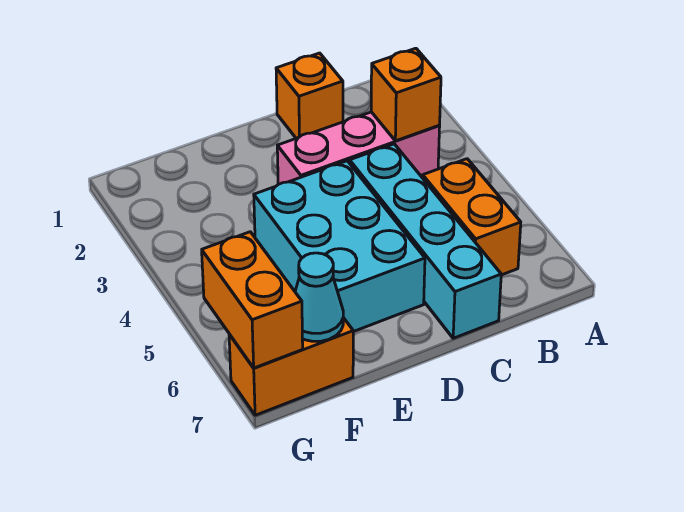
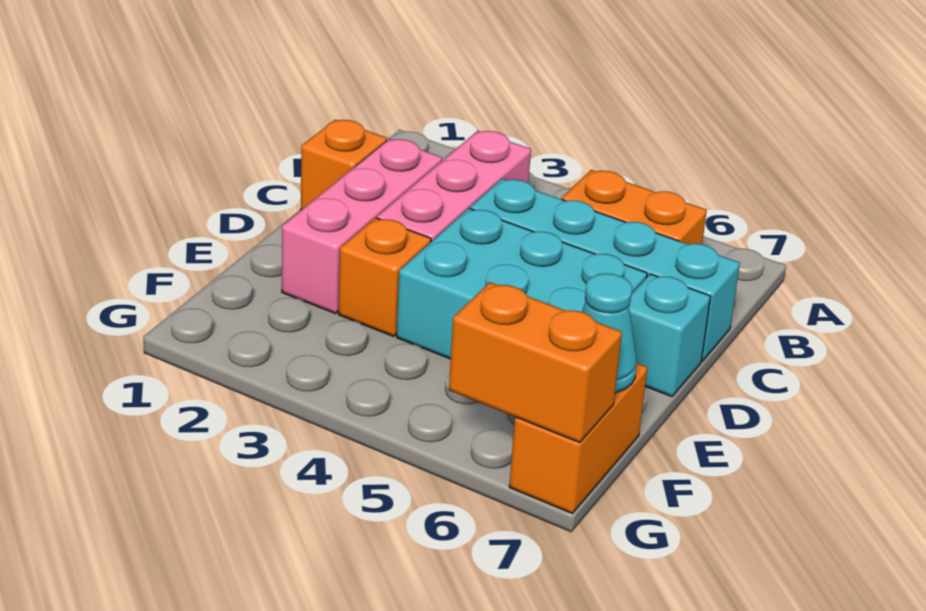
orange 1x1 brick [371,48,441,141] -> orange 1x1 brick moved to [338,218,431,336]
none -> pink 1x3 brick [282,139,442,314]
none -> cyan 1x1 brick [629,274,711,397]

